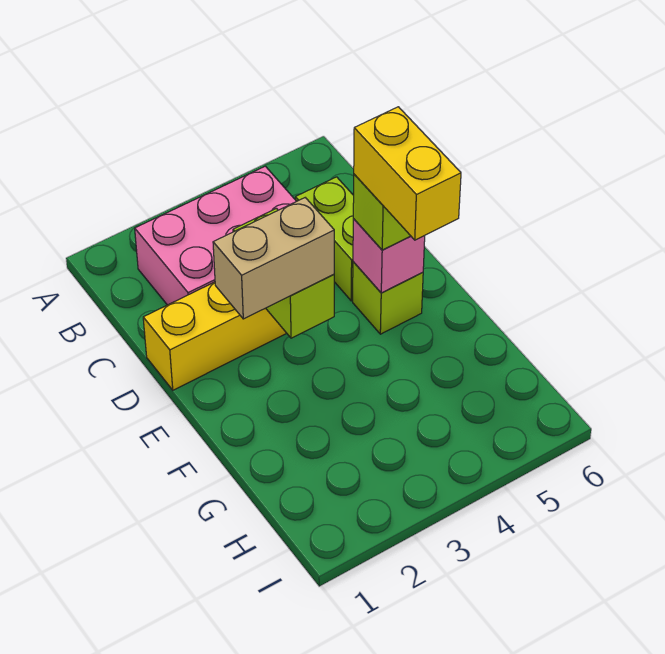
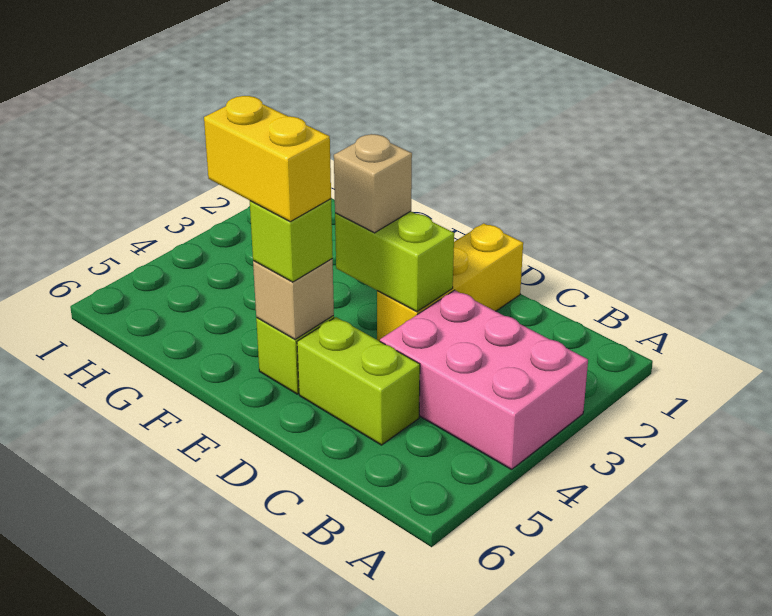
pink 2x3 brick [135,166,296,305] -> pink 2x3 brick turned to [380,290,588,470]
tan 1x2 brick [213,198,334,319] -> tan 1x1 brick [334,134,412,233]
pink 1x1 brick [353,219,425,293] -> tan 1x1 brick [253,259,334,339]

